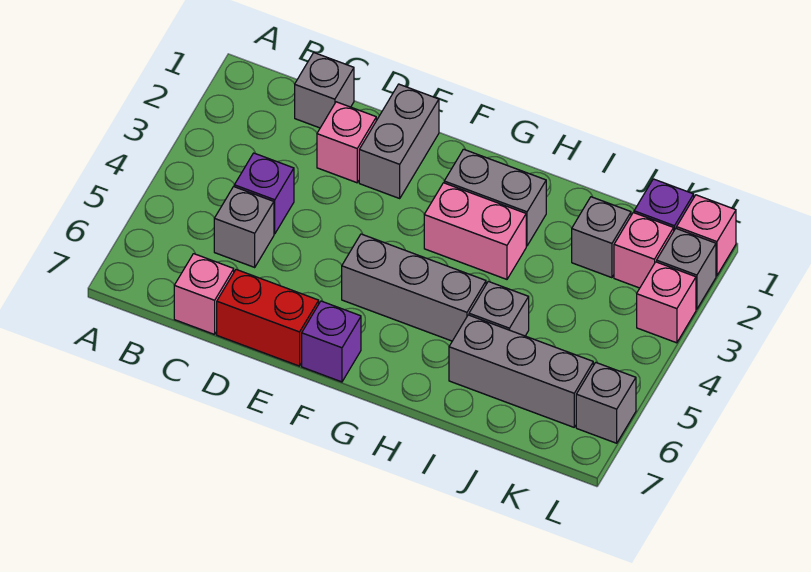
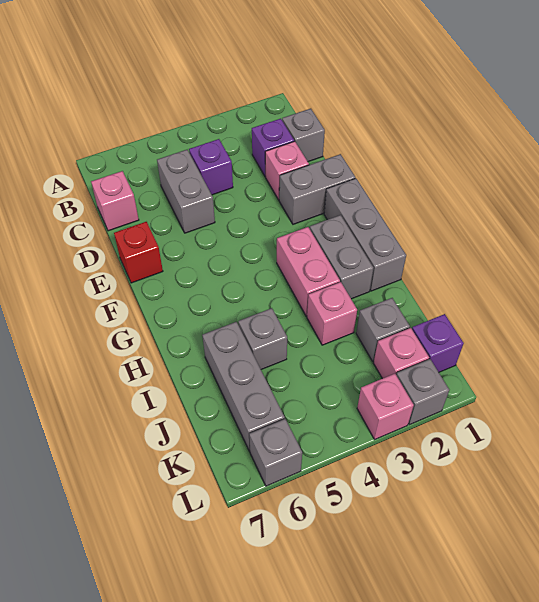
grey 1x1 brick [214,187,274,267] -> grey 1x2 brick [157,150,215,233]
red 1x2 brick [217,270,319,366] -> red 1x1 brick [114,222,163,283]
grey 1x3 brick [342,234,486,341] -> grey 1x3 brick moved to [324,178,406,291]
purple 1x1 brick [302,301,361,382] -> purple 1x1 brick moved to [252,119,294,176]
pink 1x1 brick [677,195,736,276] -> pink 1x1 brick moved to [307,282,357,345]

